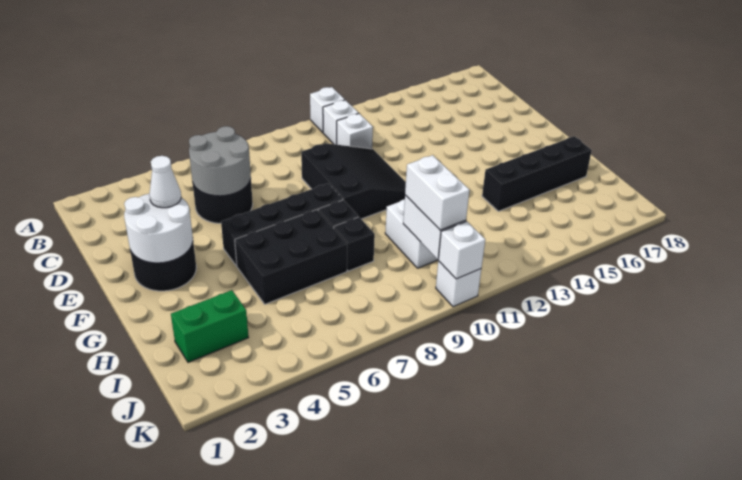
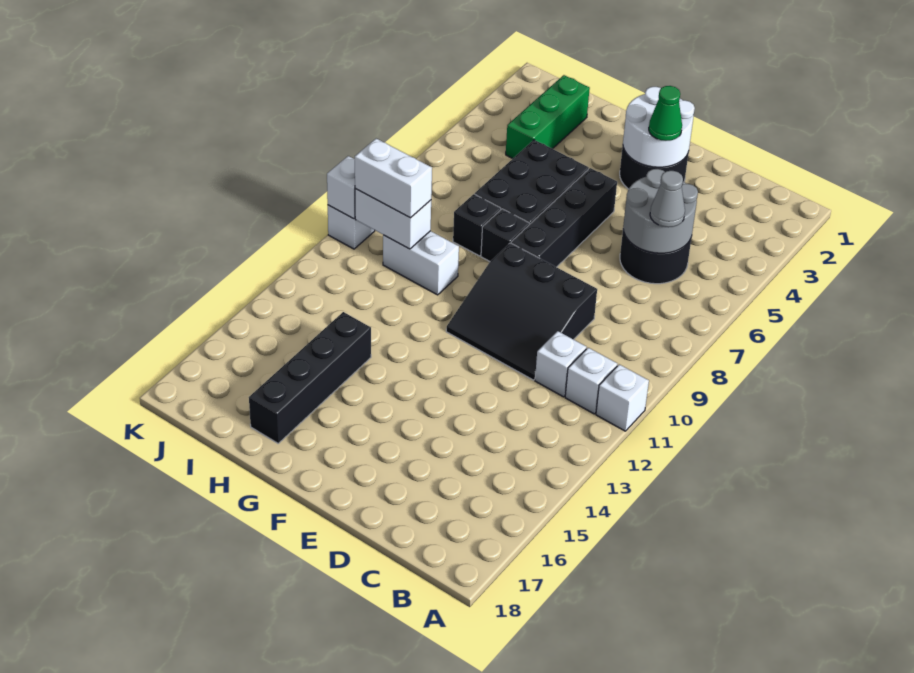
none -> grey 1x1 cone [650,171,685,227]
white 1x1 cone [149,156,181,208] -> green 1x1 cone [649,86,682,141]
green 1x2 brick [171,290,248,362] -> green 1x3 brick [506,75,590,159]

